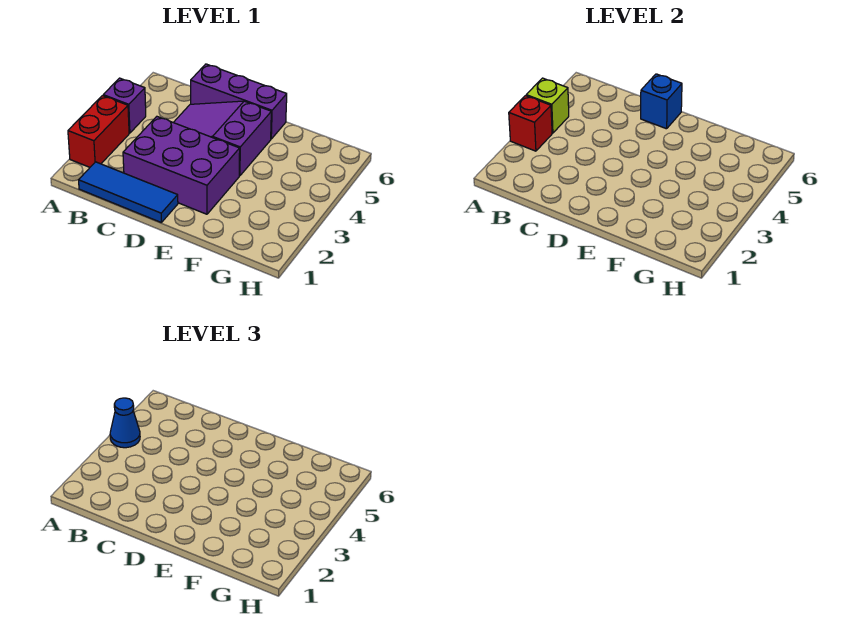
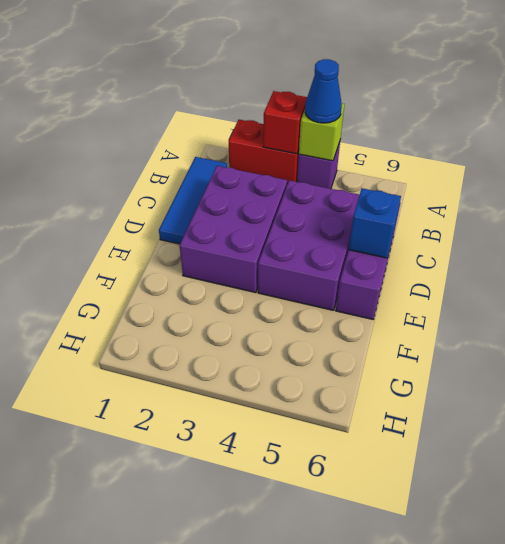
purple 2x3 slope [173,101,271,176] -> purple 2x3 brick [258,180,359,310]

